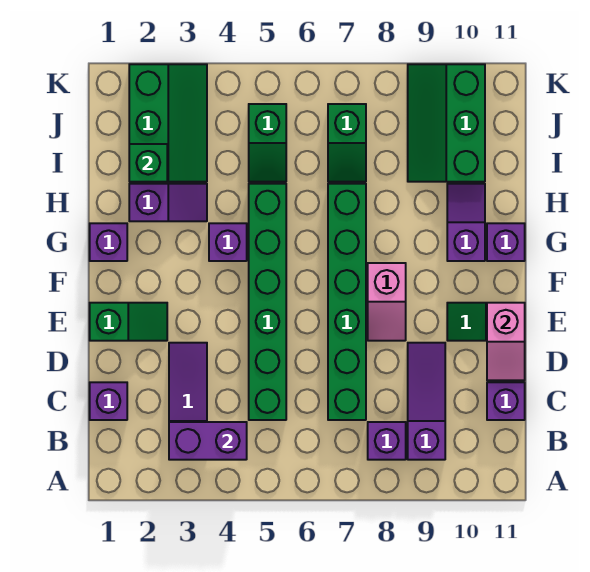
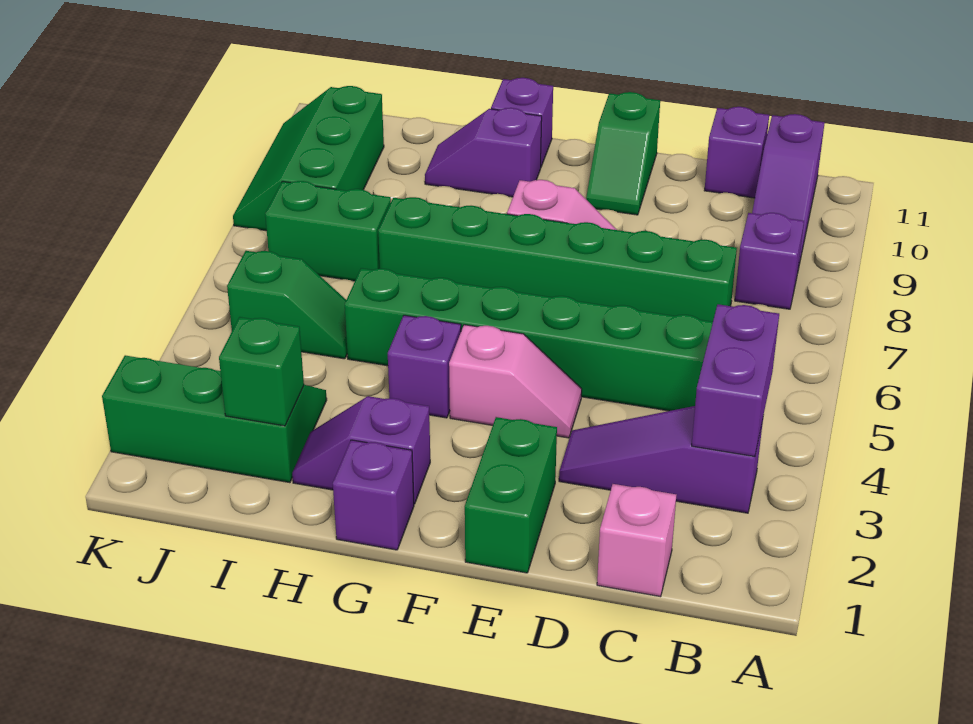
purple 1x3 slope [408,343,445,460] -> purple 1x3 slope turned to [752,114,825,269]
purple 1x1 brick [90,382,127,420] -> pink 1x1 brick [597,484,676,597]
pink 1x2 slope [487,303,525,380] -> pink 1x2 slope moved to [449,325,582,438]
green 1x2 slope [90,303,167,341] -> green 1x2 brick [465,417,557,573]
purple 1x2 slope [129,184,207,221] -> purple 1x2 slope turned to [292,396,430,504]
green 1x2 slope [328,104,366,182] -> green 1x2 brick [265,181,391,281]
green 2x3 slope [408,64,485,182] -> green 2x3 slope turned to [233,86,384,231]

